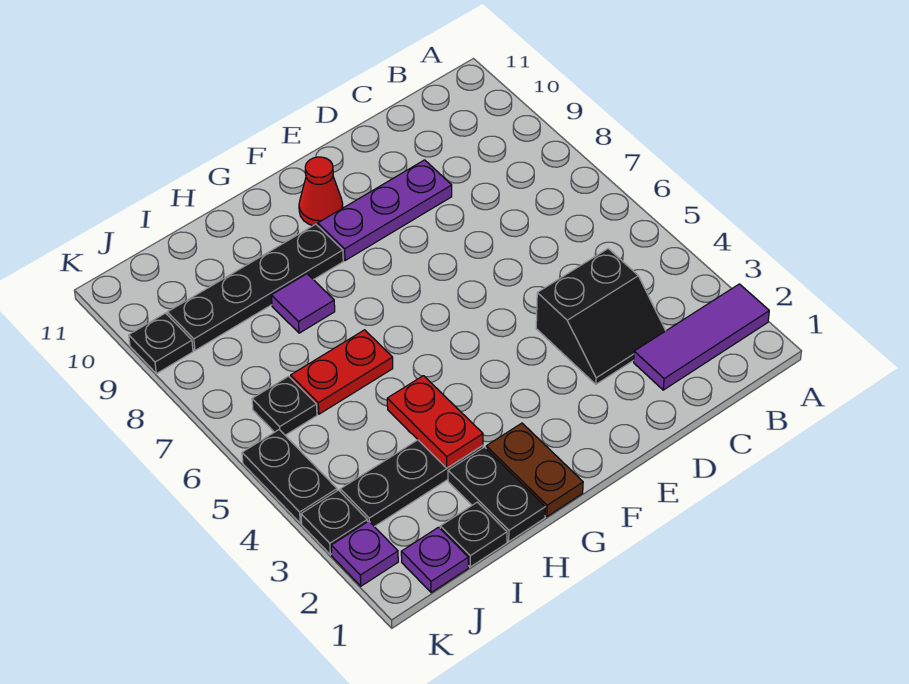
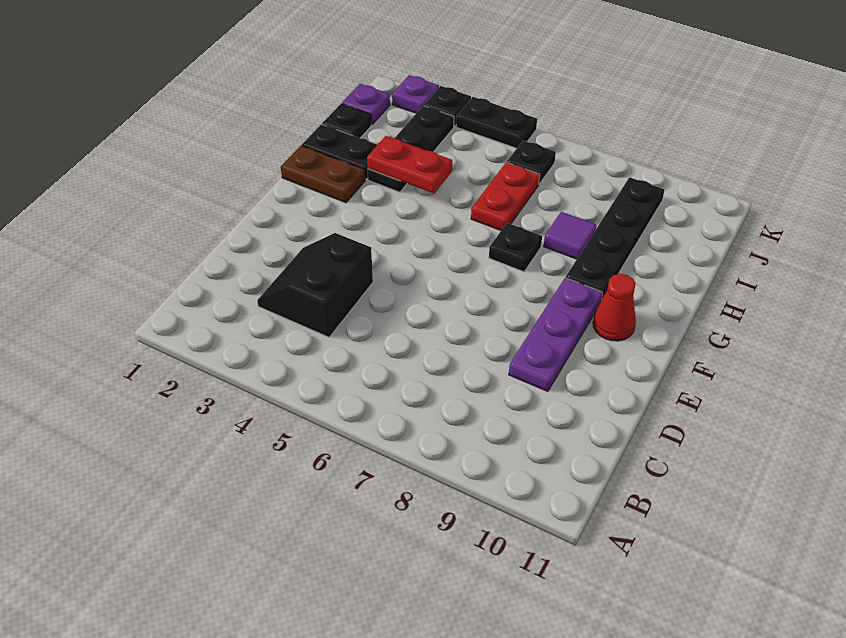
purple 1x3 tile [634,284,769,390] -> none
black 1x1 plate [129,313,193,374] -> black 1x1 plate moved to [489,223,542,272]

